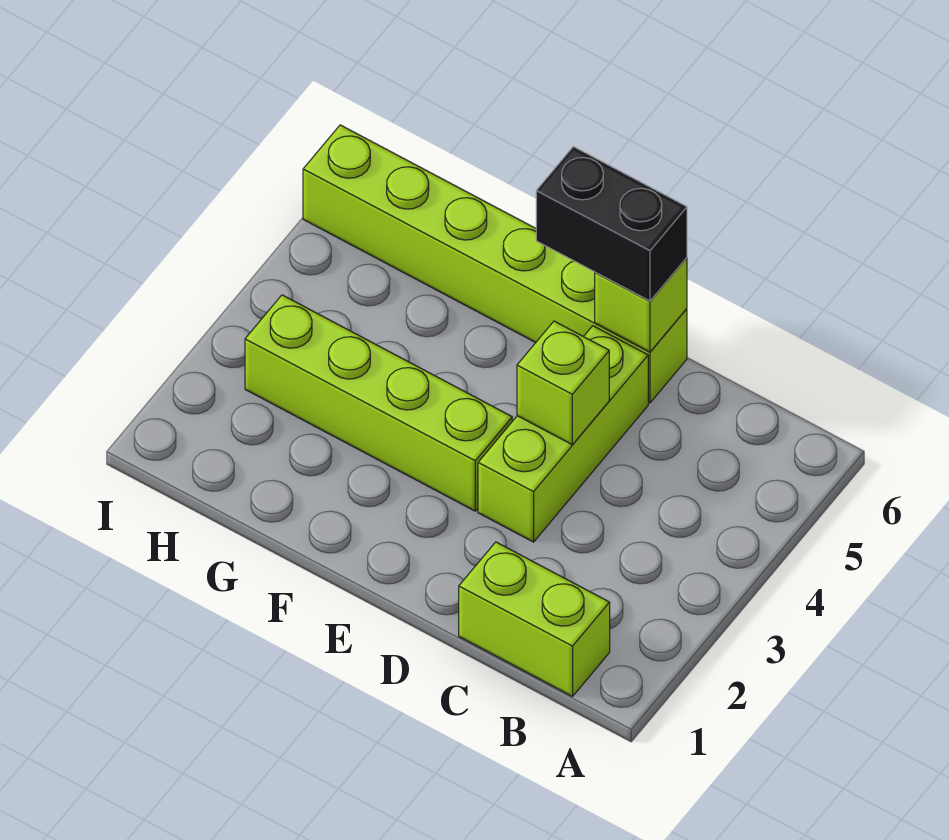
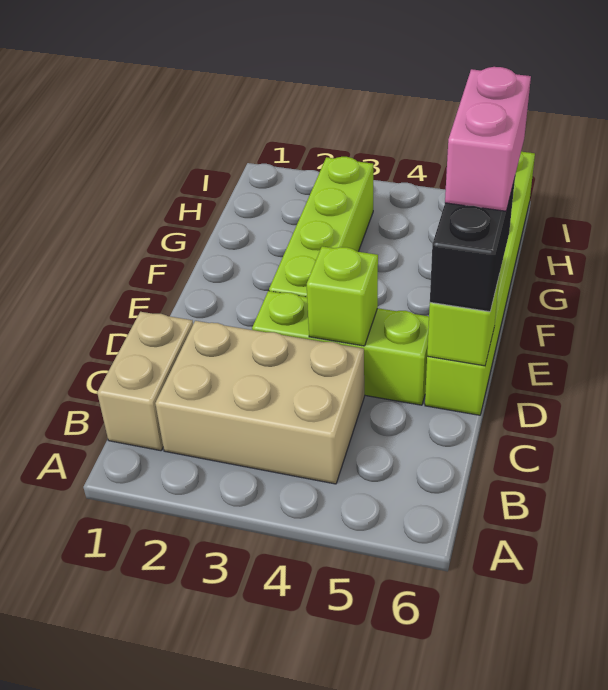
lime 1x2 brick [459,542,610,696] -> tan 1x2 brick [97,312,193,451]
none -> tan 2x3 brick [155,321,364,484]
none -> pink 1x2 brick [445,67,531,211]

